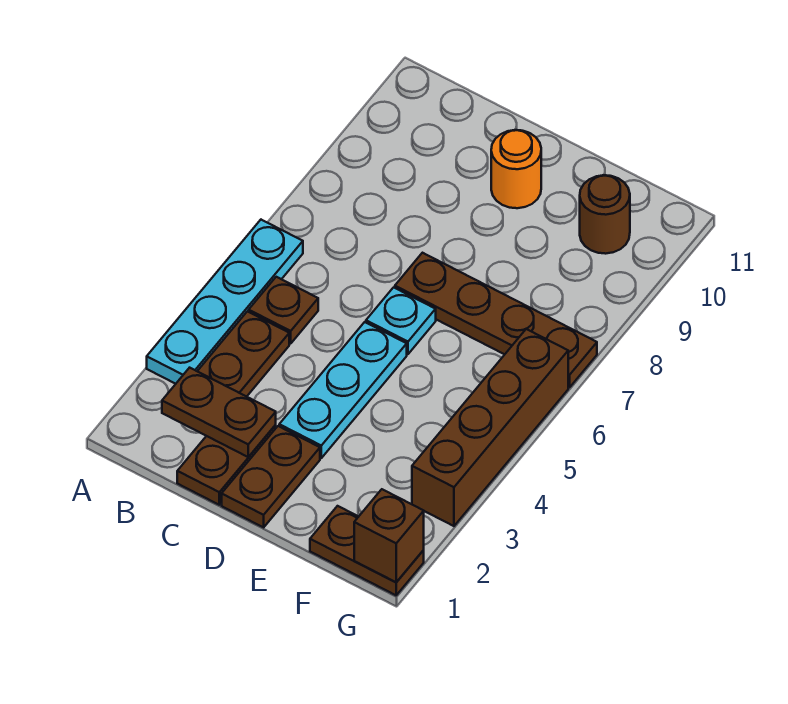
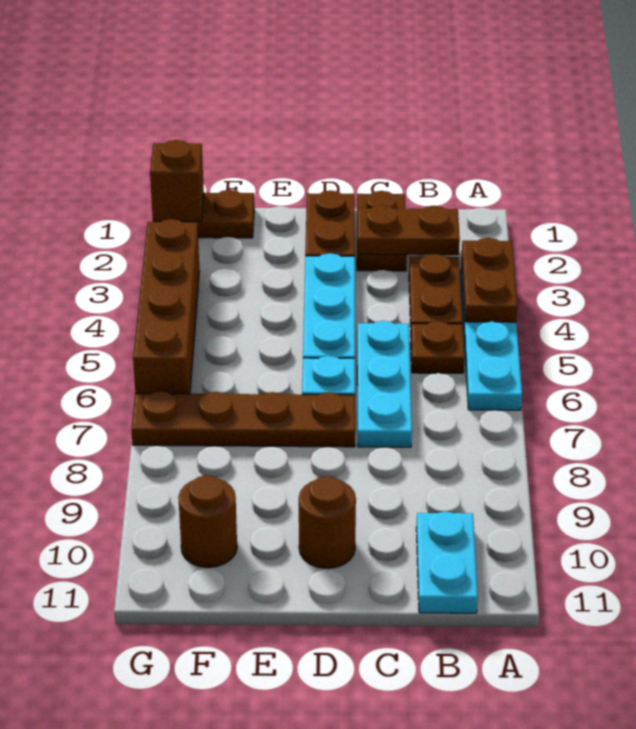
none -> brown 1x2 plate [461,238,518,322]
none -> cyan 1x2 plate [416,511,478,613]
none -> cyan 1x3 plate [357,321,412,447]
orange 1x1 round brick [491,130,541,208] -> brown 1x1 round brick [299,476,356,568]

